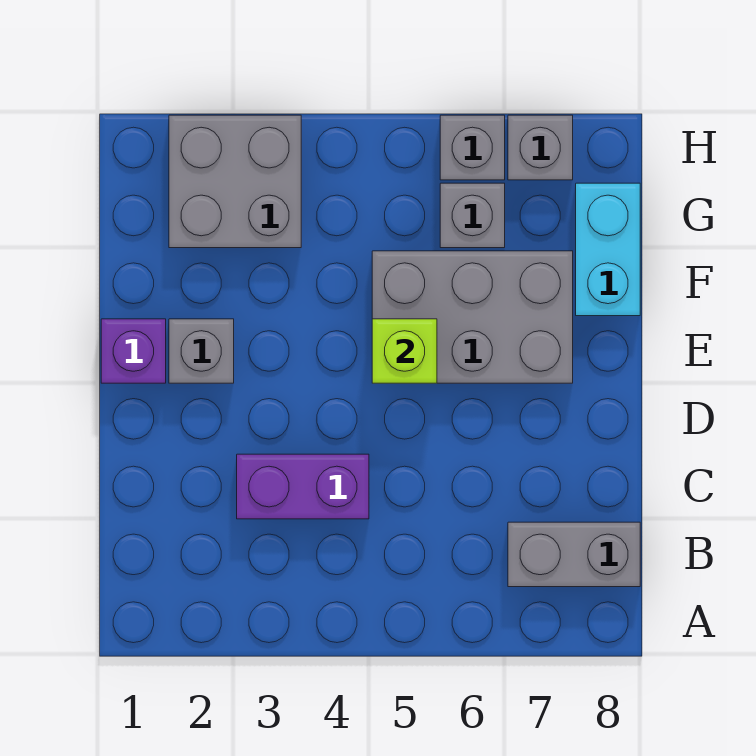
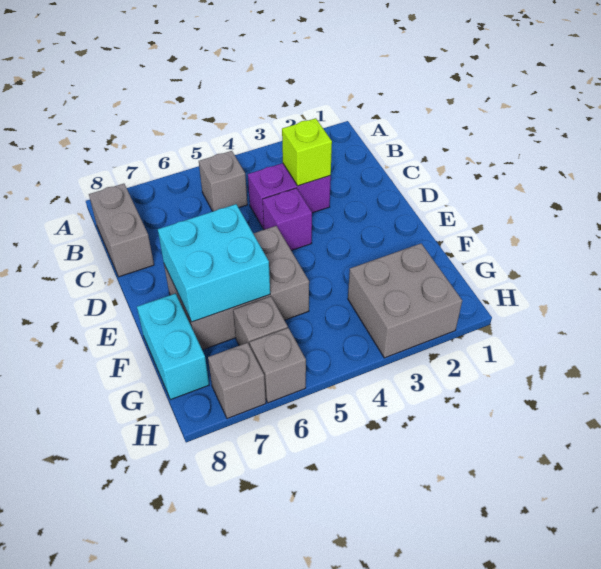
grey 1x2 brick [508,522,640,587] -> grey 1x2 brick turned to [89,184,154,277]
purple 1x1 brick [101,319,166,383] -> purple 1x1 brick moved to [263,188,312,251]
grey 1x1 brick [169,319,234,383] -> grey 1x1 brick moved to [199,151,247,211]
lime 1x1 brick [372,319,437,383] -> lime 1x1 brick moved to [282,118,332,186]
none -> cyan 2x2 brick [158,204,270,322]

